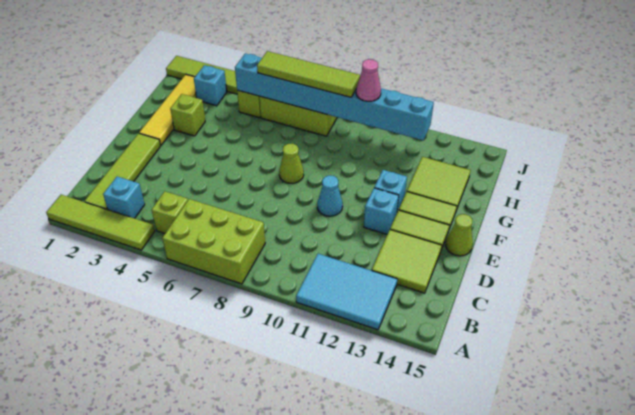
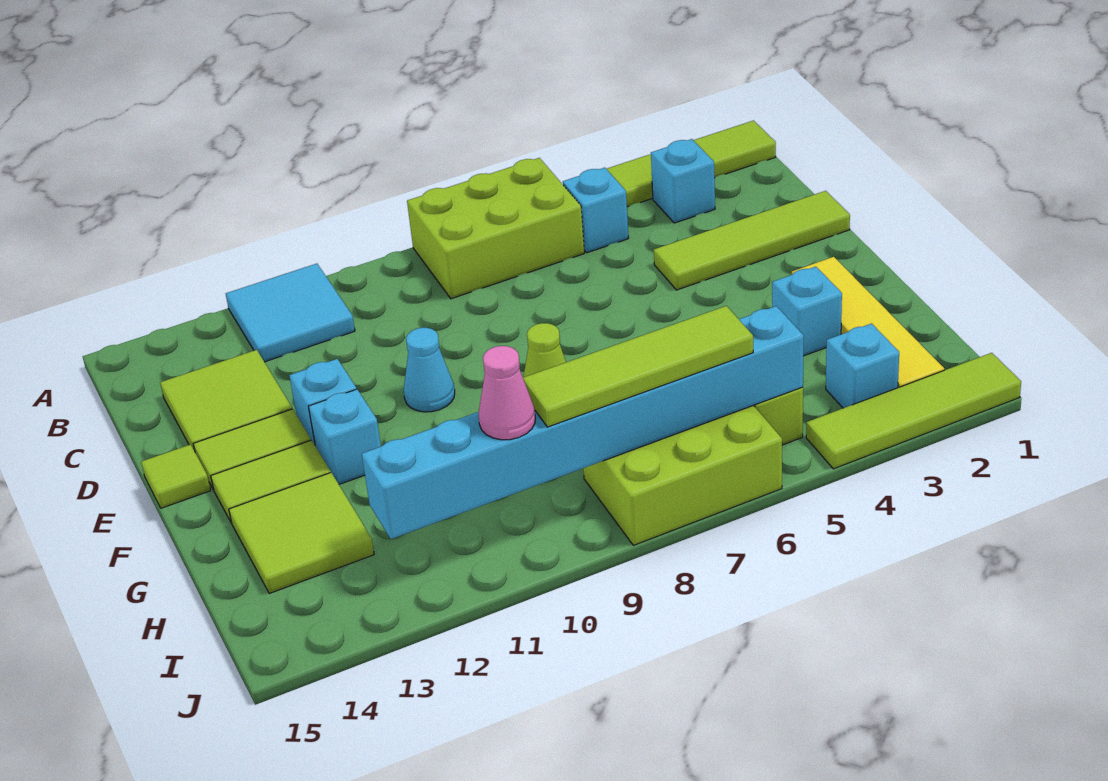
cyan 2x3 tile [296,254,397,330] -> cyan 2x2 tile [226,264,355,362]
lime 1x4 tile [84,133,161,210] -> lime 1x4 tile turned to [654,191,850,290]
lime 1x1 brick [152,191,188,233] -> cyan 1x1 brick [563,168,629,253]
lime 1x1 cone [446,214,473,256] -> lime 1x1 tile [141,444,211,508]
lime 1x1 brick [170,94,205,136] -> cyan 1x1 brick [772,267,842,356]

